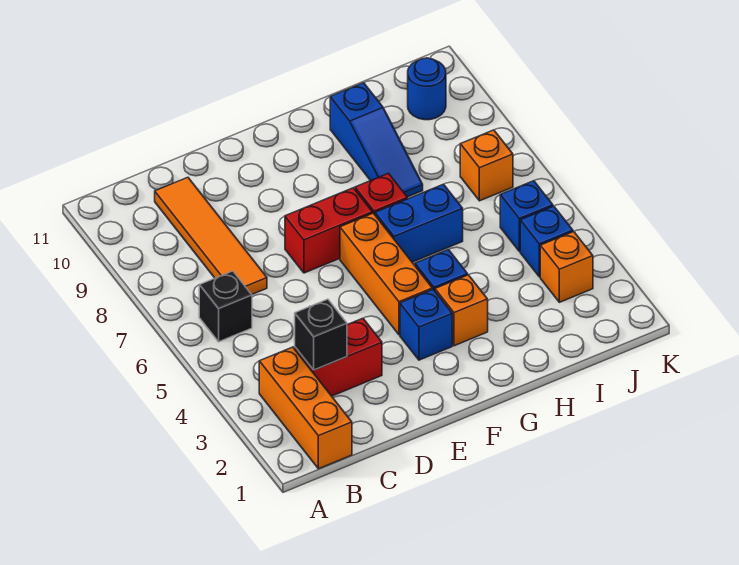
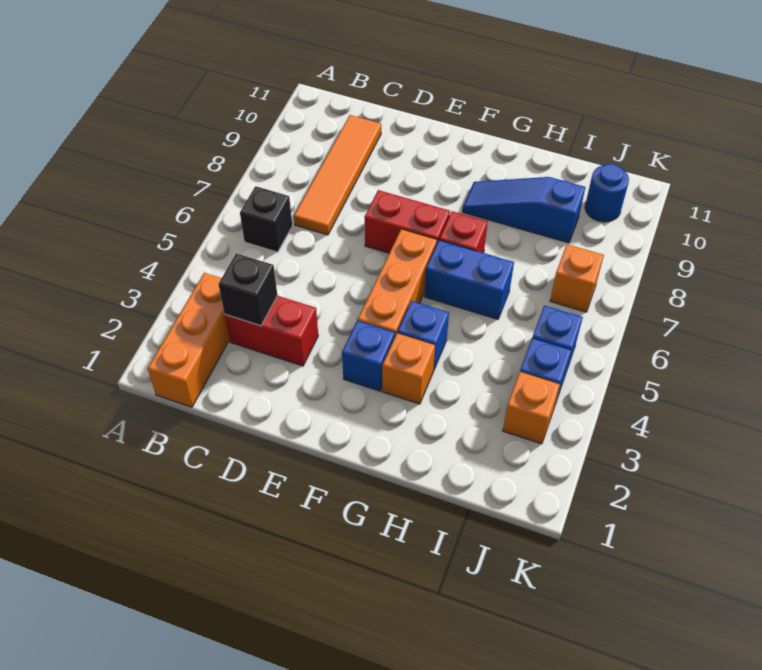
blue 1x3 slope [330,83,423,197] -> blue 1x3 slope turned to [462,177,585,243]

